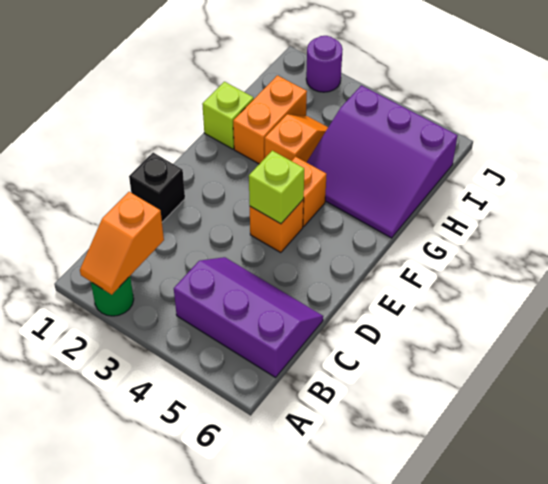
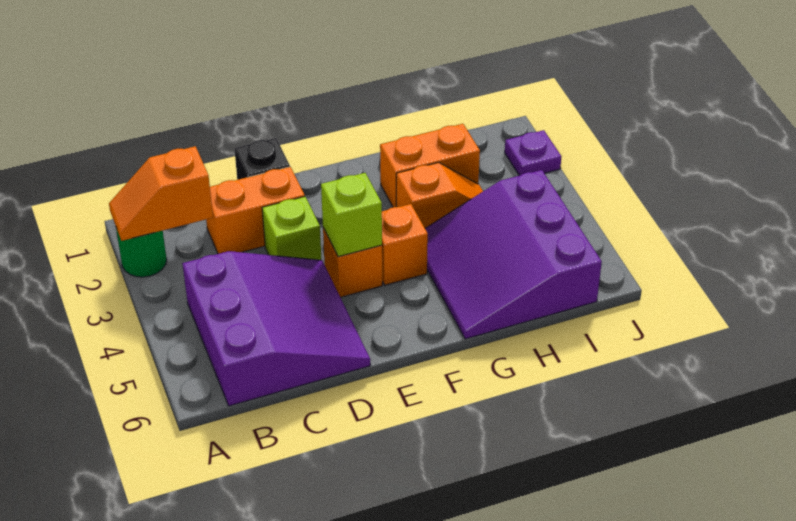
purple 2x3 slope [174,257,323,377] -> purple 3x3 slope [182,251,370,406]
none -> orange 1x2 brick [206,167,305,254]
lime 1x1 brick [202,82,254,149] -> lime 1x1 brick moved to [262,197,321,260]
purple 1x1 round brick [306,36,343,92] -> purple 1x1 plate [505,130,561,176]

